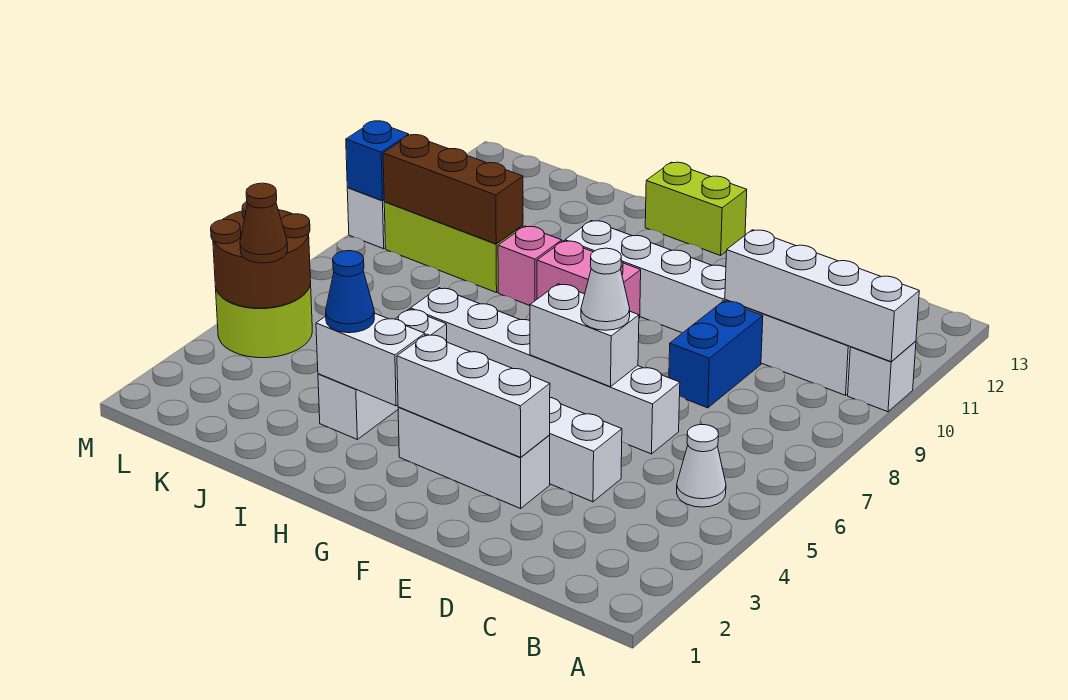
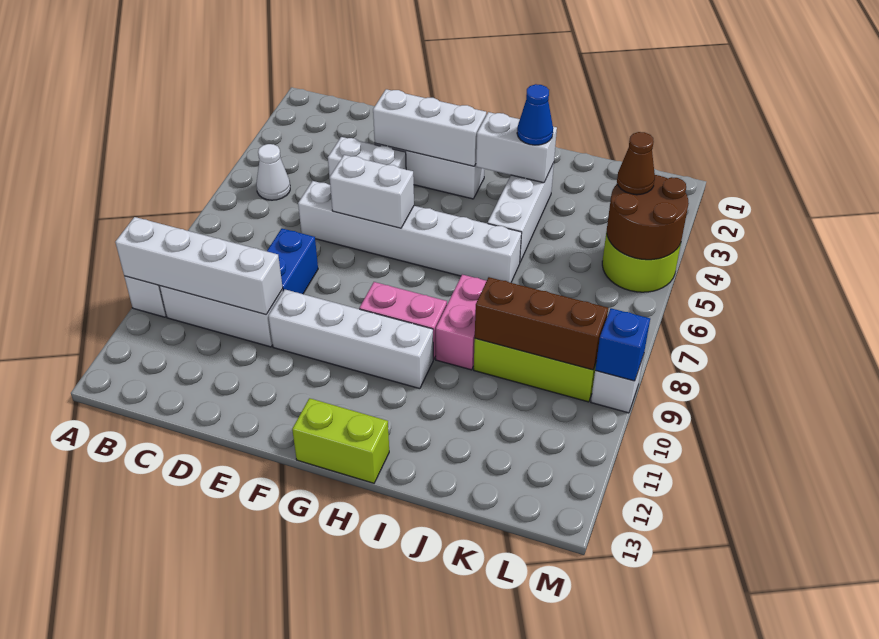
white 1x1 cone [581,248,630,330] -> none
pink 1x1 brick [498,226,562,306] -> pink 1x2 brick [436,275,486,370]

